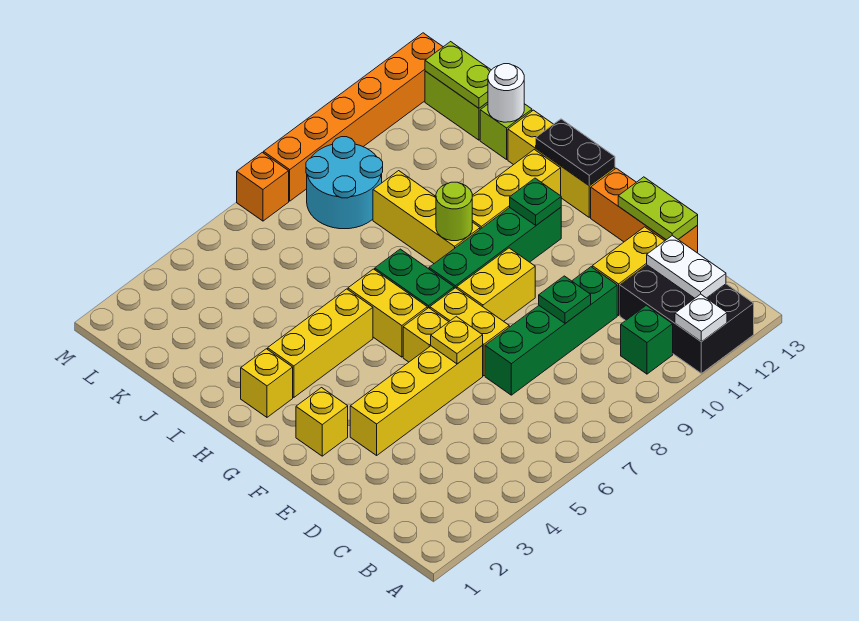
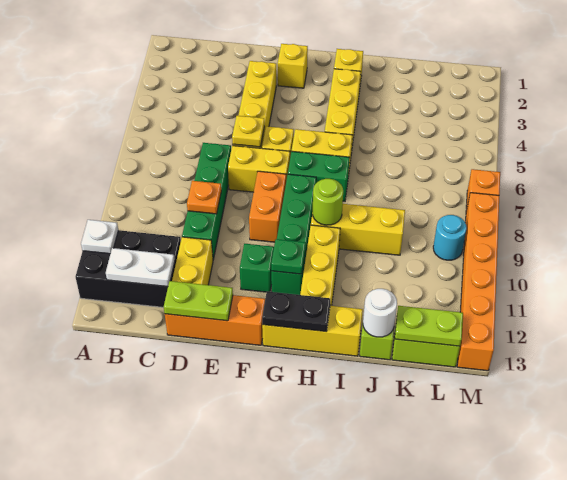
green 1x1 brick [621,305,673,374] -> green 1x1 brick moved to [240,244,274,292]
green 1x1 plate [539,276,591,323] -> orange 1x1 plate [187,181,221,214]
yellow 1x2 brick [457,248,535,321] -> orange 1x2 brick [249,171,286,242]
cyan 2x2 round brick [306,137,383,229] -> cyan 1x1 round brick [433,215,467,260]

